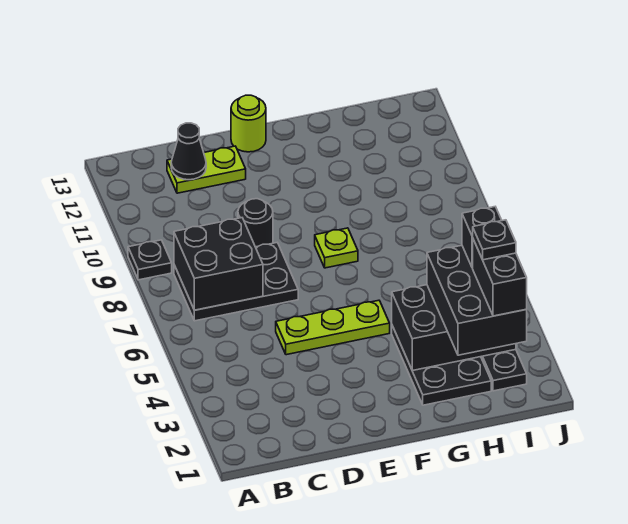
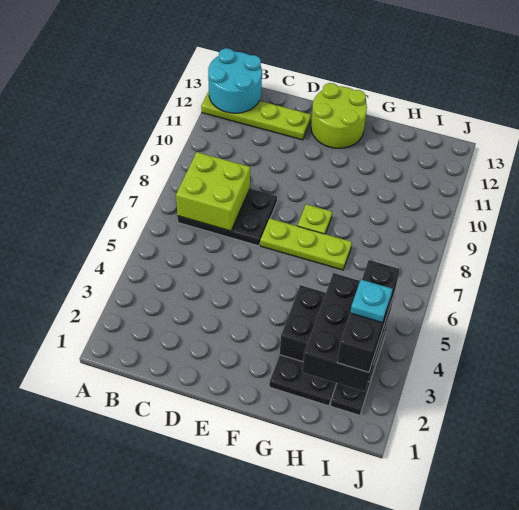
black 1x1 plate [128,240,172,280] -> none
none -> cyan 2x2 round brick [208,48,262,113]
black 2x2 brick [174,218,263,310] -> lime 2x2 brick [176,152,250,231]
lime 1x2 plate [167,146,246,193] -> lime 1x4 plate [201,91,311,140]
black 1x1 cone [171,123,206,180] -> none
lime 1x3 plate [276,300,390,355] -> lime 1x3 plate moved to [260,218,352,270]
black 1x1 round brick [238,199,273,247] -> none
lime 1x1 round brick [231,95,266,152] -> lime 2x2 round brick [311,83,367,148]
black 1x1 plate [473,220,516,260] -> cyan 1x1 plate [350,280,392,323]

